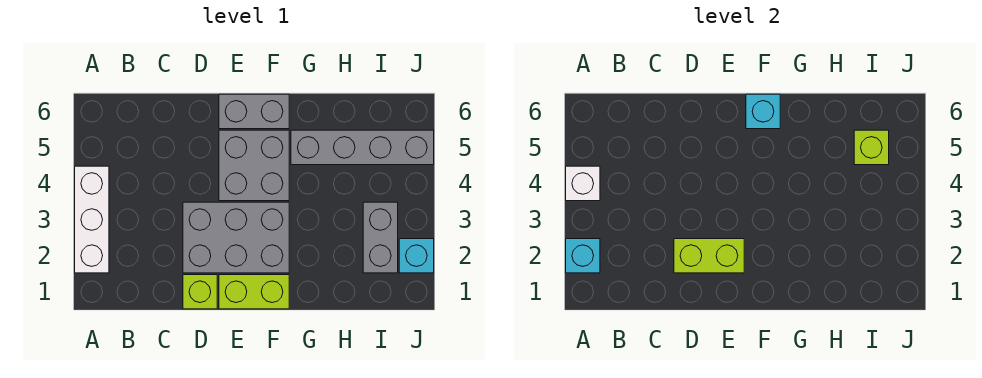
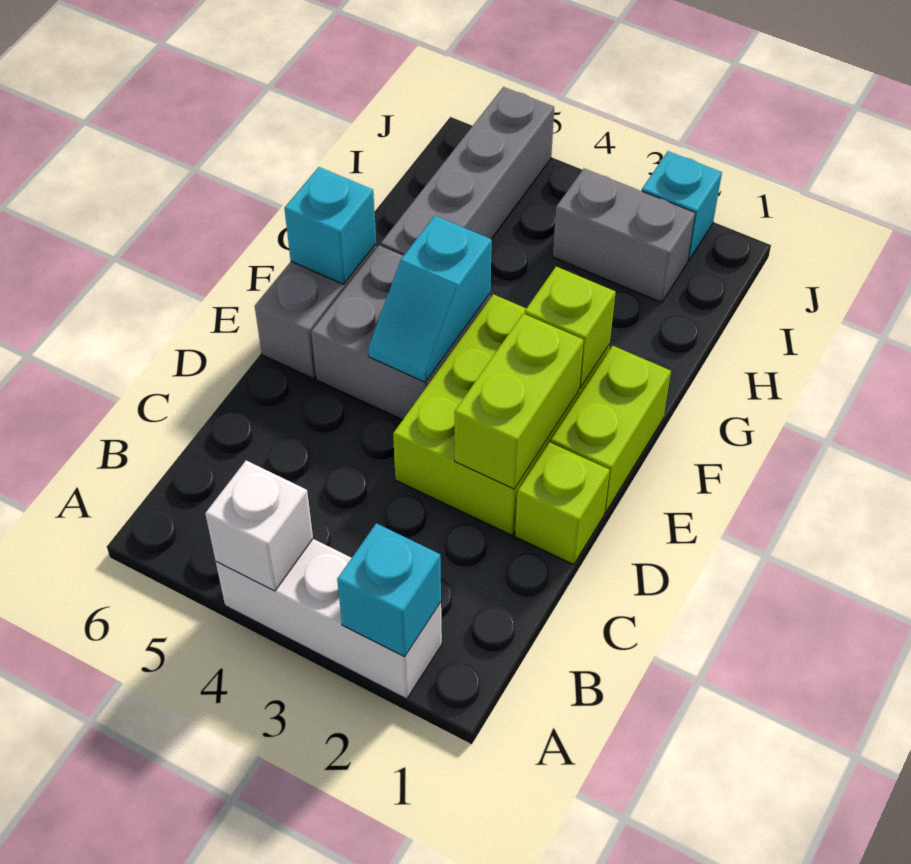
grey 2x3 brick [183,202,289,273] -> lime 2x3 brick [393,294,609,535]
none -> cyan 1x2 slope [369,216,492,382]
lime 1x1 brick [854,130,889,165] -> lime 1x1 brick moved to [524,267,616,388]

